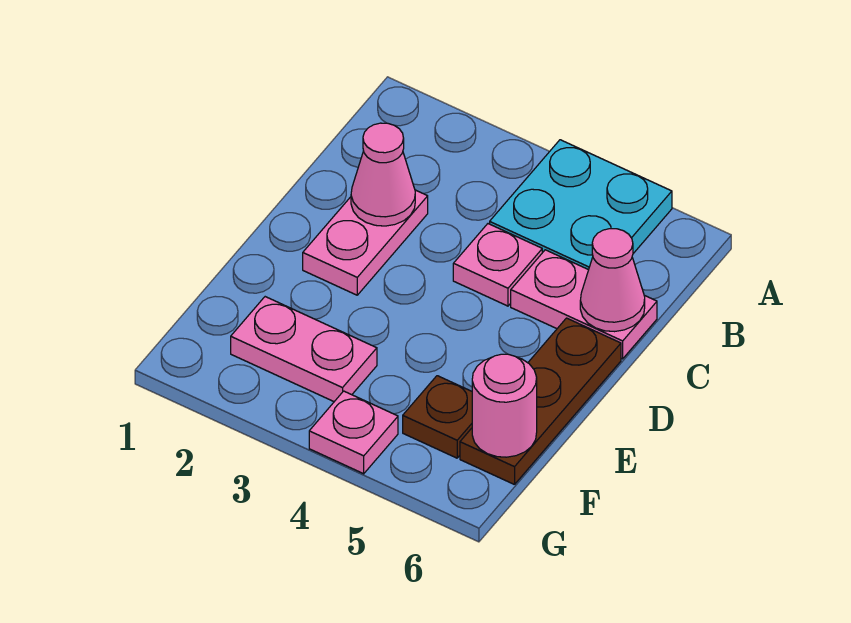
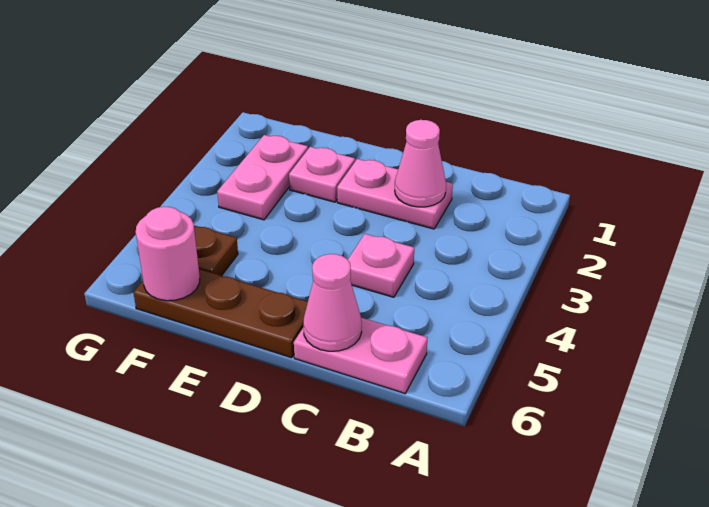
cyan 2x2 plate [490,140,672,270] -> none
pink 1x2 plate [511,250,657,359] -> pink 1x2 plate turned to [294,318,427,393]
pink 1x1 plate [309,391,398,474] -> pink 1x1 plate moved to [289,147,355,202]

